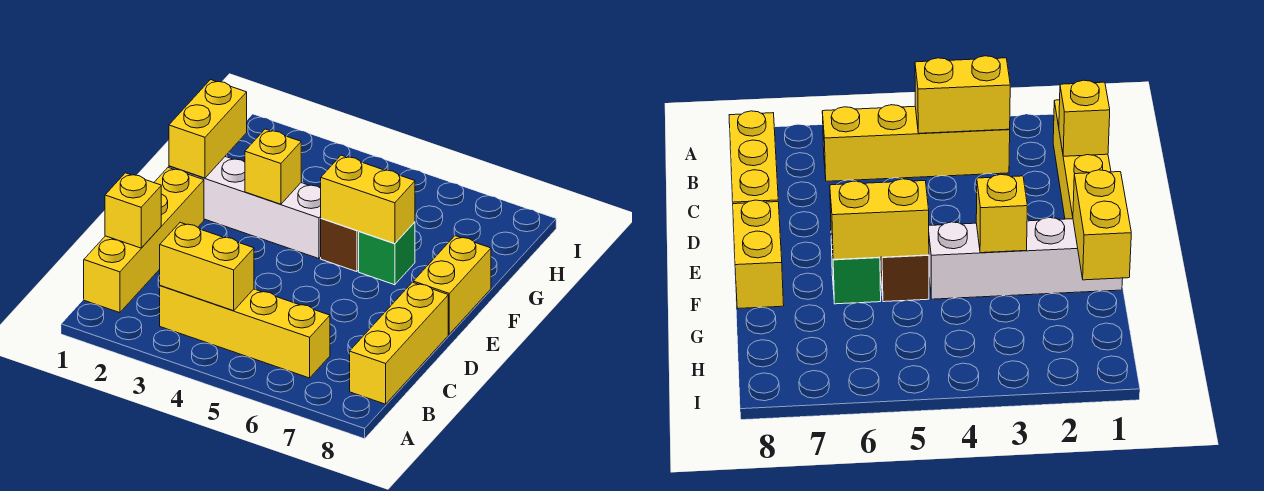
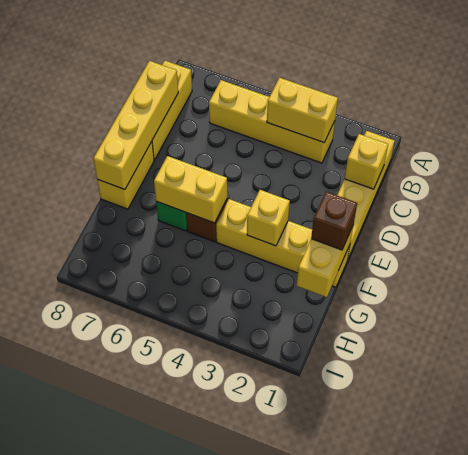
none -> yellow 1x4 brick [93,61,178,190]
white 1x4 brick [169,157,321,259] -> yellow 1x4 brick [216,199,350,287]
none -> brown 1x1 brick [311,192,357,250]

